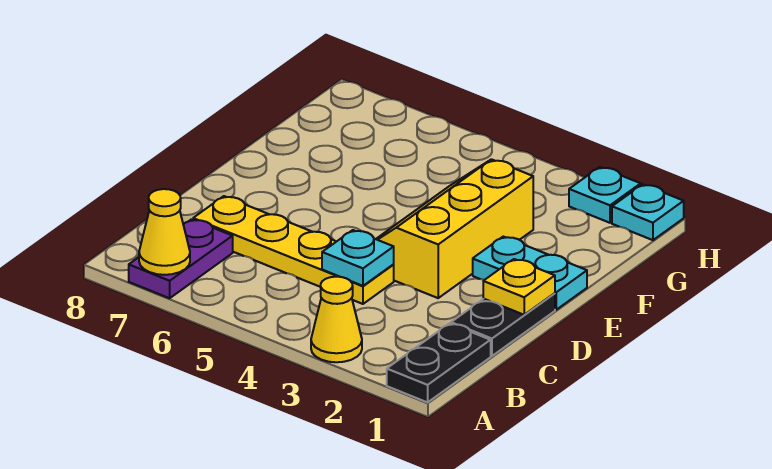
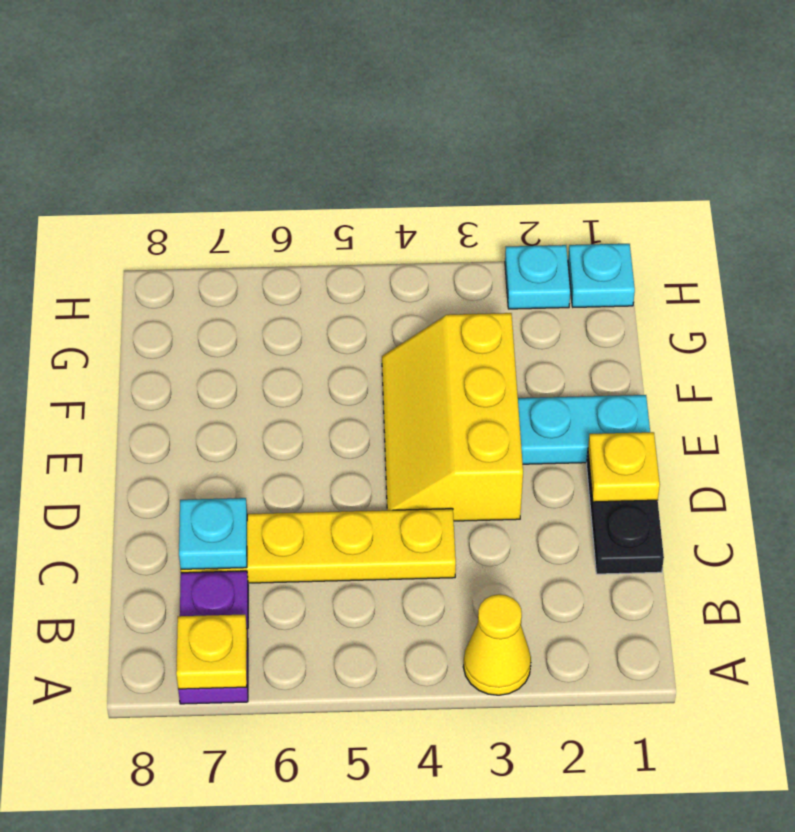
black 1x2 plate [387,323,491,402] -> none
yellow 1x1 cone [139,189,190,275] -> yellow 1x1 plate [176,614,247,689]
cyan 1x1 plate [322,230,394,286] -> cyan 1x1 plate moved to [179,498,247,569]

